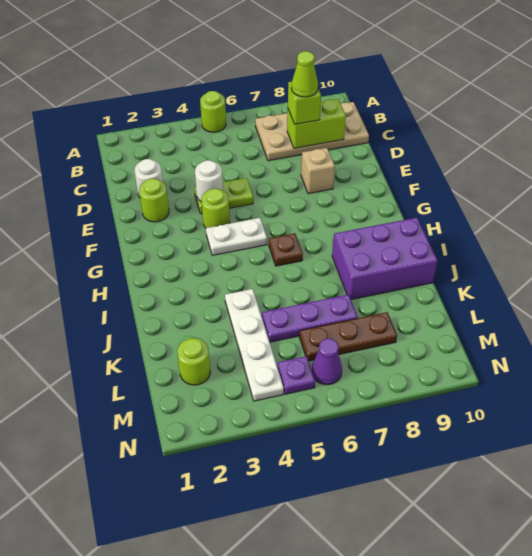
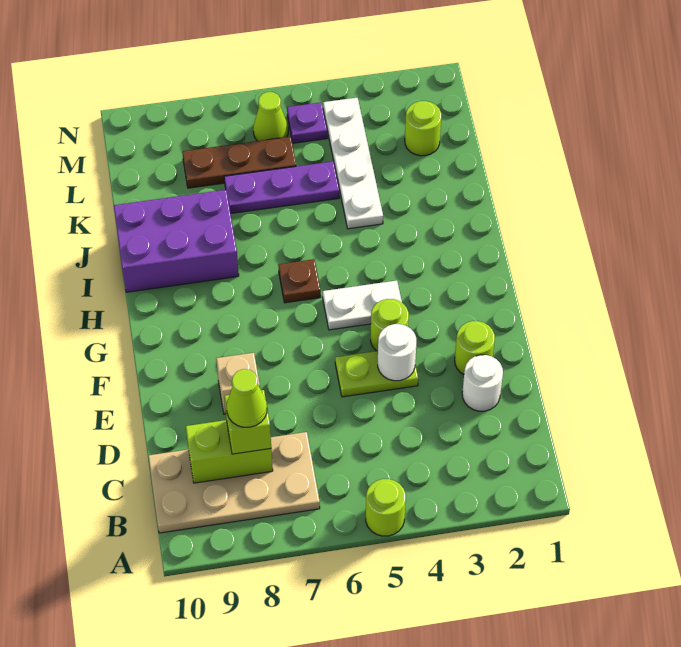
purple 1x1 cone [312,338,342,385] -> lime 1x1 cone [253,92,288,141]

